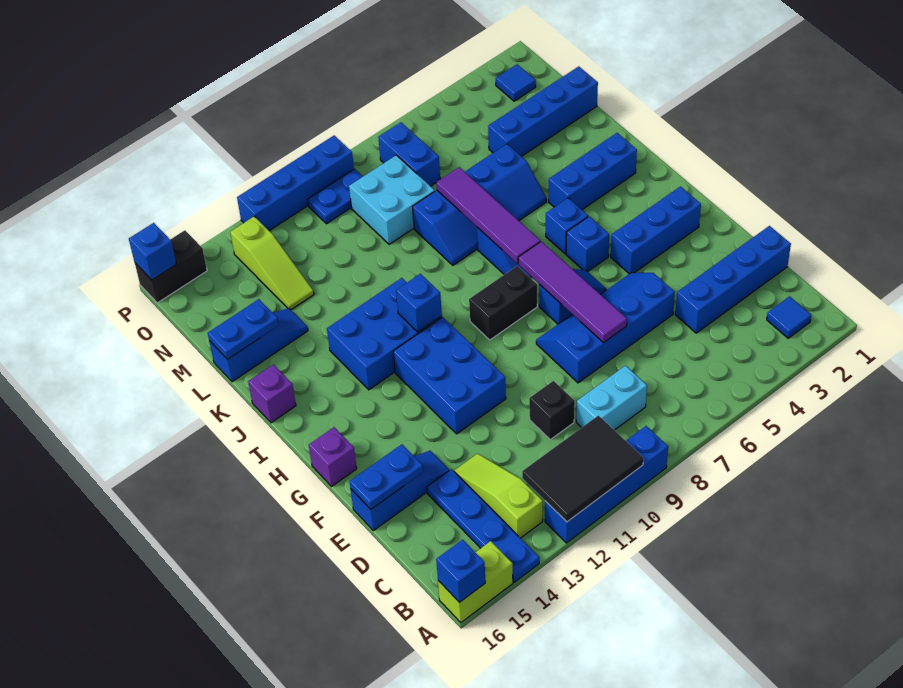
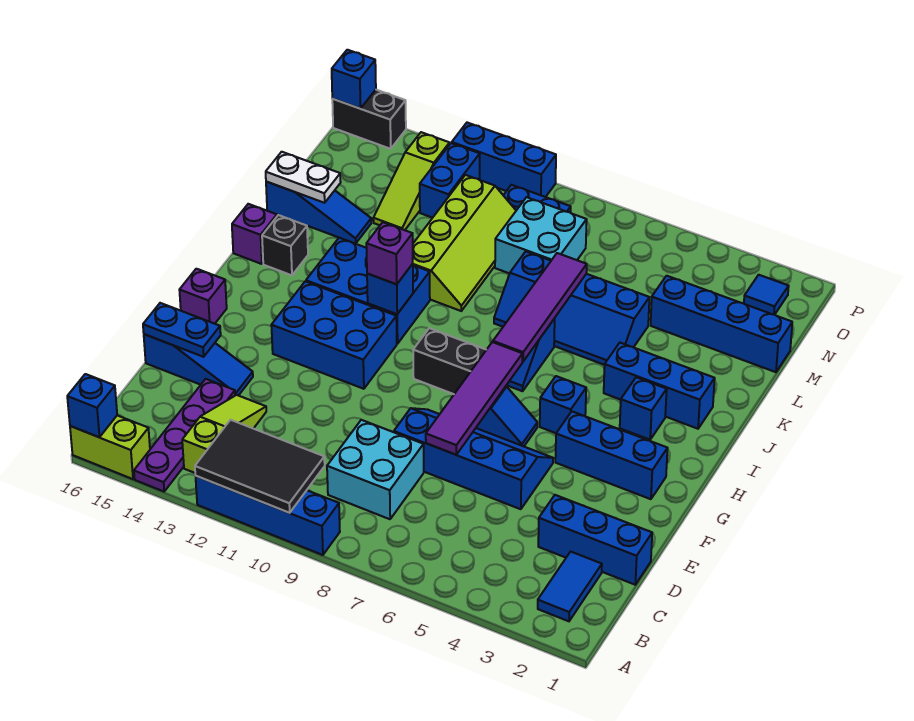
blue 1x4 plate [427,469,539,582] -> purple 1x4 plate [134,379,235,491]
blue 1x1 tile [767,296,811,338] -> blue 1x2 tile [538,552,602,621]
cyan 1x2 brick [576,366,647,430] -> cyan 2x2 brick [327,420,424,519]
blue 1x4 brick [675,226,791,333] -> blue 1x3 brick [538,495,652,585]
black 1x1 brick [529,381,575,439] -> black 1x1 brick moved to [262,215,308,275]
blue 2x3 brick [393,317,506,434] -> blue 2x3 brick turned to [271,281,397,389]
blue 1x1 brick [546,198,588,254] -> blue 1x1 brick moved to [620,377,667,440]
none -> purple 1x1 brick [366,222,413,284]
none -> lime 2x4 slope [413,175,516,311]
blue 1x2 plate [208,299,279,359] -> white 1x2 plate [266,152,341,203]
blue 1x2 brick [378,122,440,186] -> blue 1x2 brick moved to [420,143,480,218]
blue 1x4 brick [237,136,354,231] -> blue 1x3 brick [452,123,556,197]

